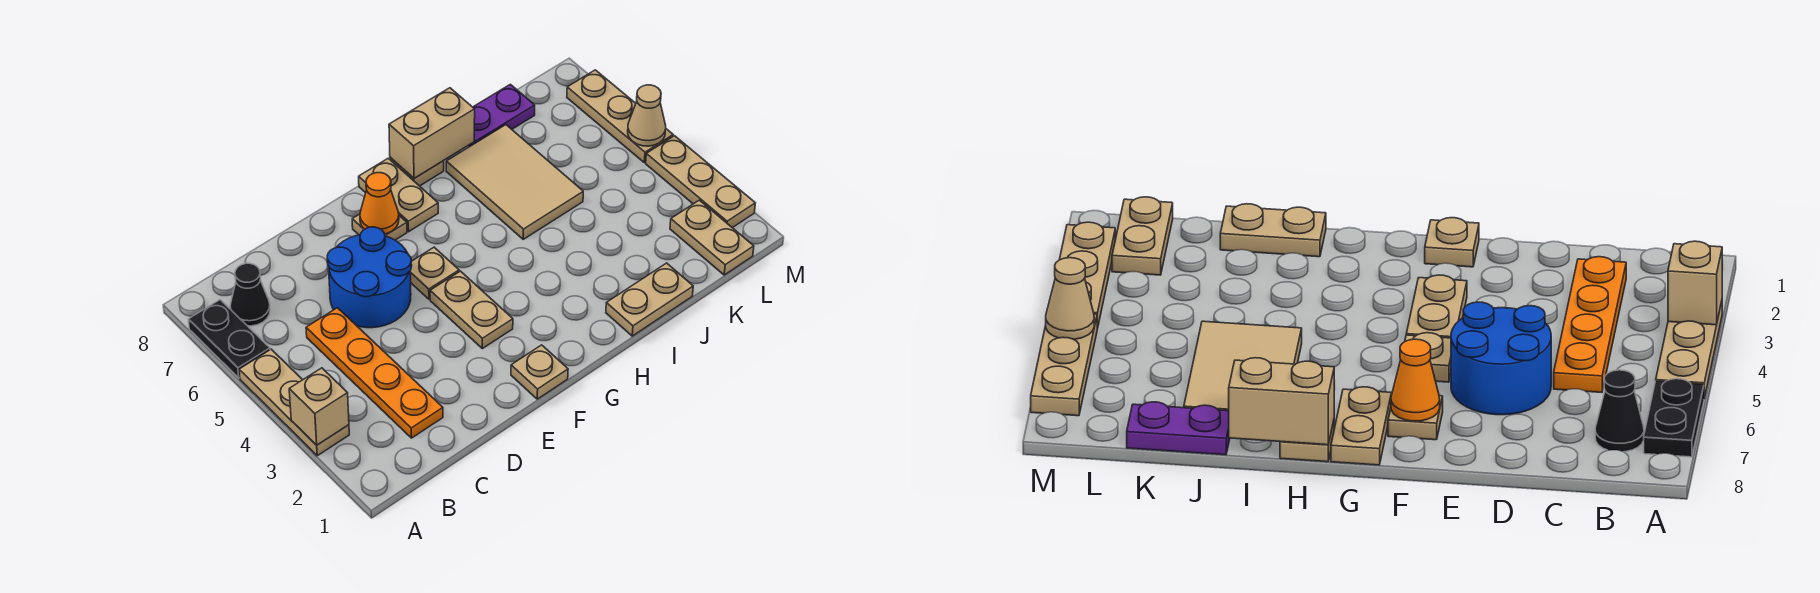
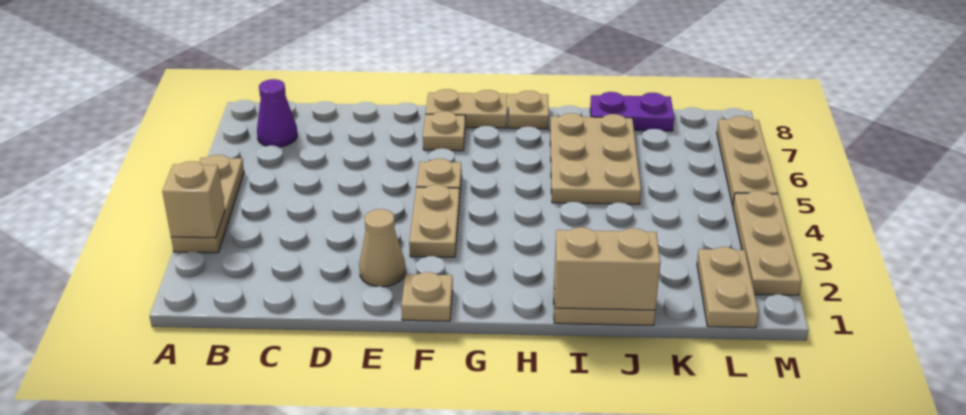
black 1x2 plate [188,300,270,378] -> none
black 1x1 cone [230,263,270,326] -> purple 1x1 cone [257,79,297,147]
orange 1x4 plate [306,308,443,438] -> none
blue 2x2 round brick [327,227,412,328] -> none
orange 1x1 cone [360,173,399,234] -> none
tan 1x2 plate [359,158,438,232] -> tan 1x2 plate turned to [426,89,508,128]
tan 1x2 brick [389,88,475,178] -> tan 1x2 brick moved to [554,227,660,310]
tan 2x3 tile [446,125,583,239] -> tan 2x3 plate [550,113,641,204]
tan 1x1 cone [628,85,666,146] -> tan 1x1 cone moved to [359,209,406,287]

